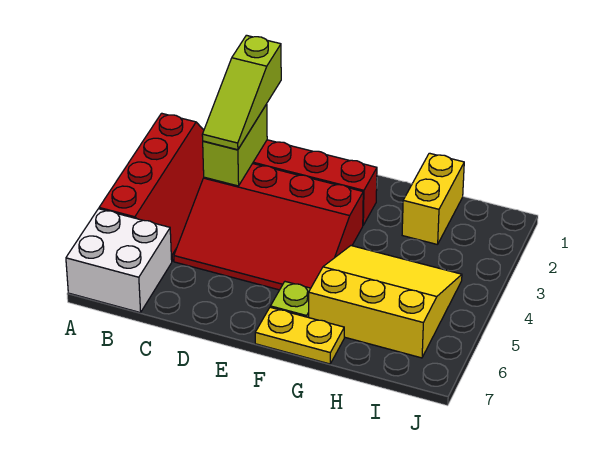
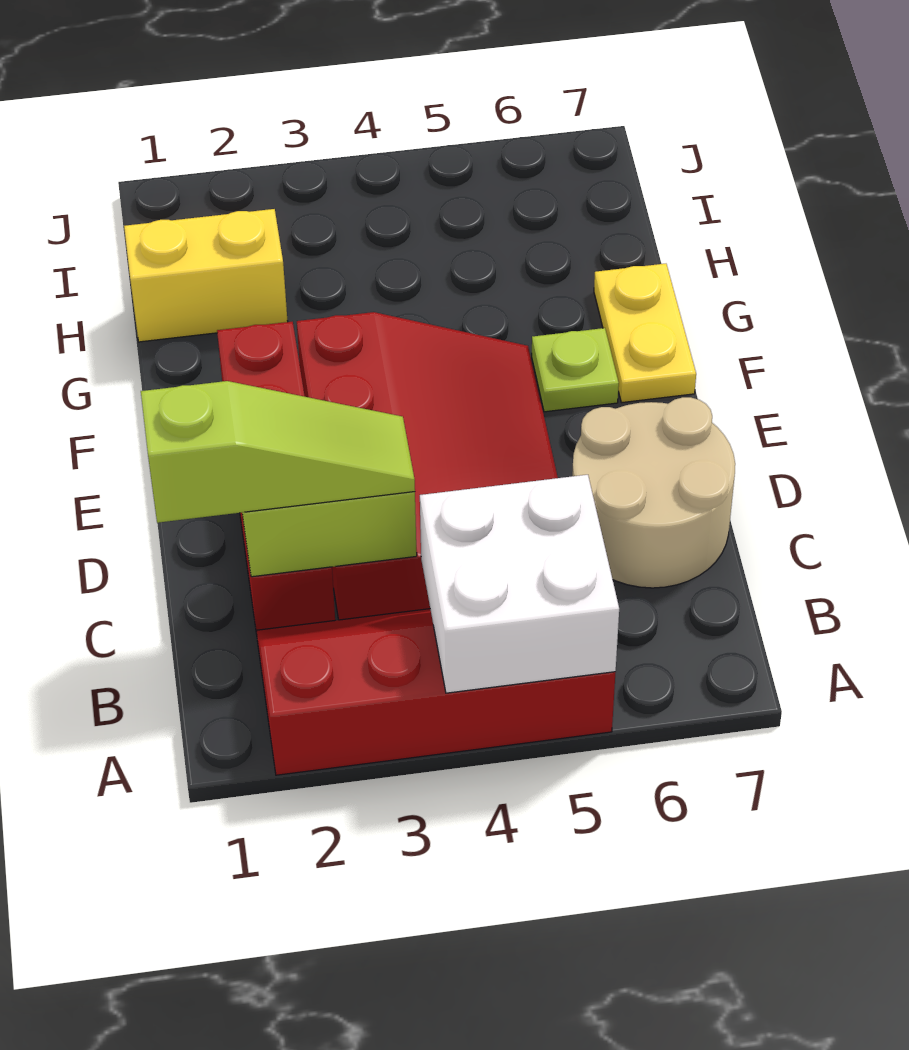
white 2x2 brick [66,209,172,313] -> white 2x2 brick moved to [420,475,619,693]
none -> tan 2x2 round brick [572,397,735,588]
yellow 3x3 slope [309,246,462,358] -> none

